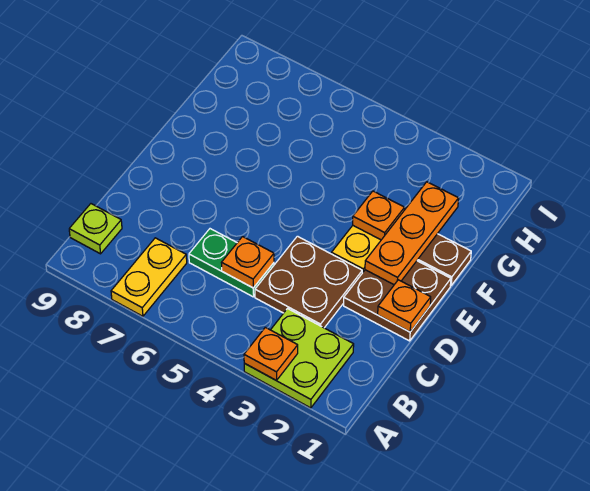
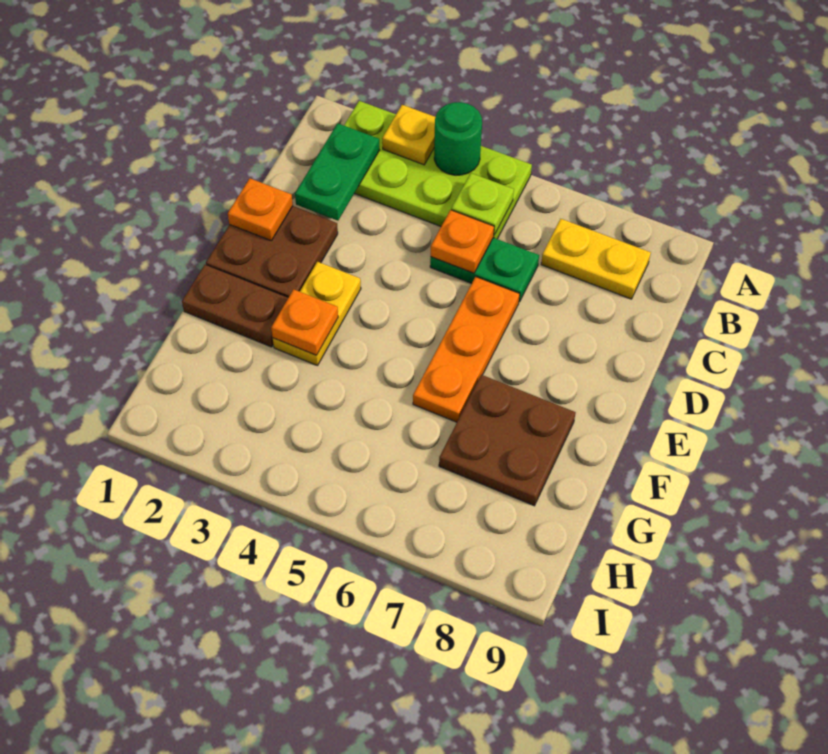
lime 2x2 plate [244,309,354,408] -> lime 2x4 plate [344,101,532,239]
orange 1x1 plate [244,327,298,381] -> yellow 1x1 plate [382,105,435,165]
none -> green 1x1 round brick [434,102,482,175]
yellow 1x2 plate [111,238,187,316] -> yellow 1x2 plate turned to [541,219,651,299]
none -> green 1x2 plate [295,123,379,221]
lime 1x1 plate [69,204,122,254] -> lime 1x1 plate moved to [451,173,514,235]
brown 2x2 plate [255,236,362,328] -> brown 2x2 plate moved to [439,375,576,506]
orange 1x3 plate [365,182,459,285] -> orange 1x3 plate moved to [413,277,520,422]

